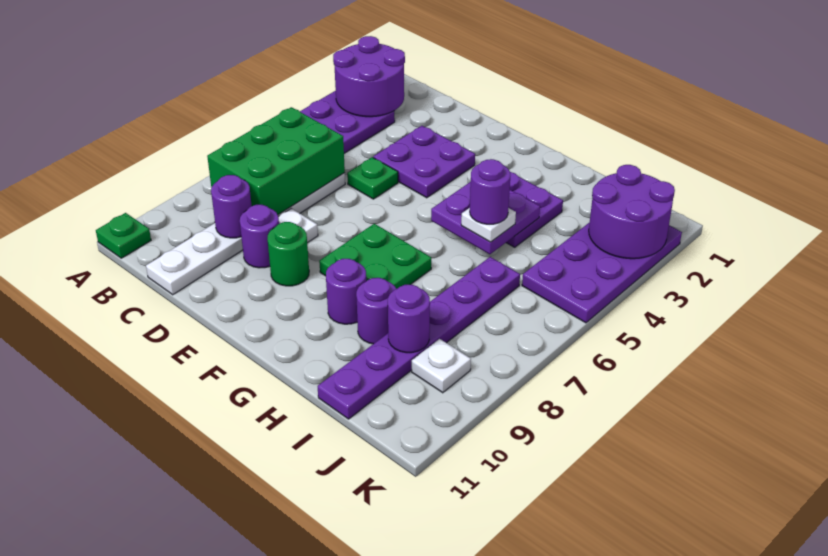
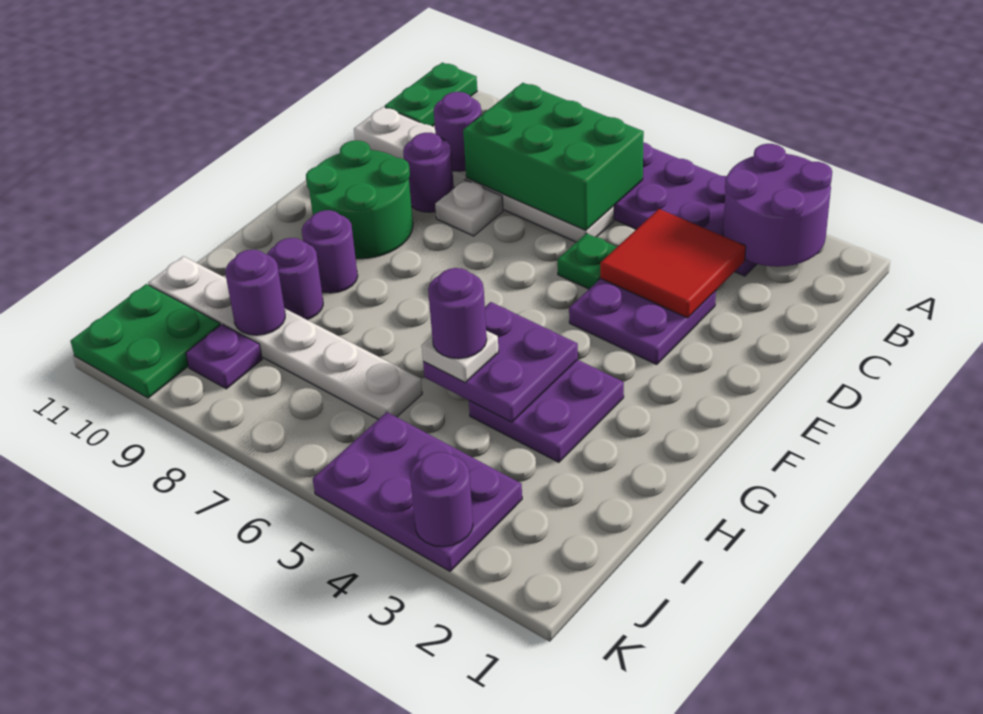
green 1x1 plate [96,213,151,258] -> green 1x2 plate [385,63,477,126]
none -> red 2x2 tile [600,209,746,318]
green 1x1 round brick [268,222,309,286] -> green 2x2 round brick [306,140,413,259]
green 2x2 plate [319,224,431,289] -> green 2x2 plate moved to [71,284,220,398]
purple 1x6 plate [318,257,520,419] -> white 1x6 plate [148,256,422,419]
purple 2x4 plate [522,222,682,323] -> purple 2x3 plate [313,412,522,571]
purple 2x2 round brick [589,165,675,259] -> purple 1x1 round brick [410,452,473,547]
white 1x1 plate [412,339,471,393] -> purple 1x1 plate [186,324,262,389]

